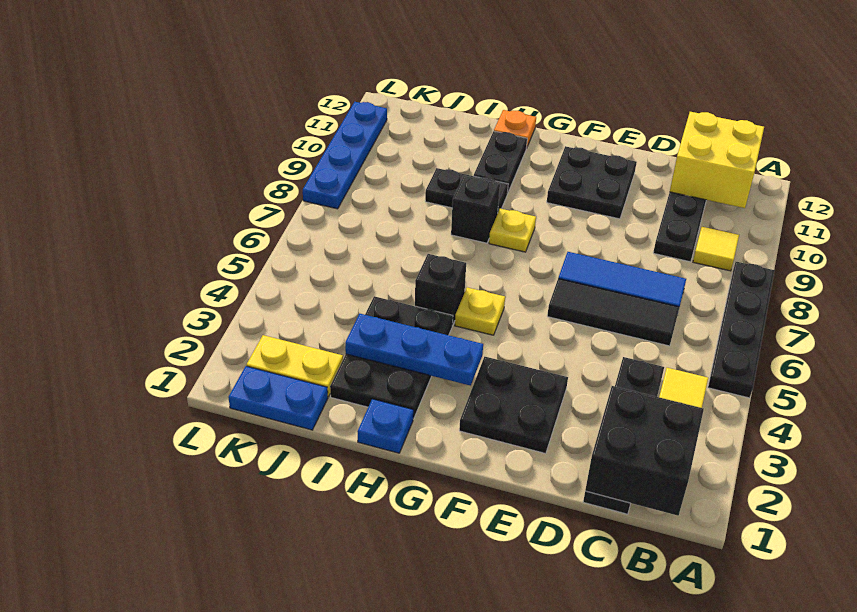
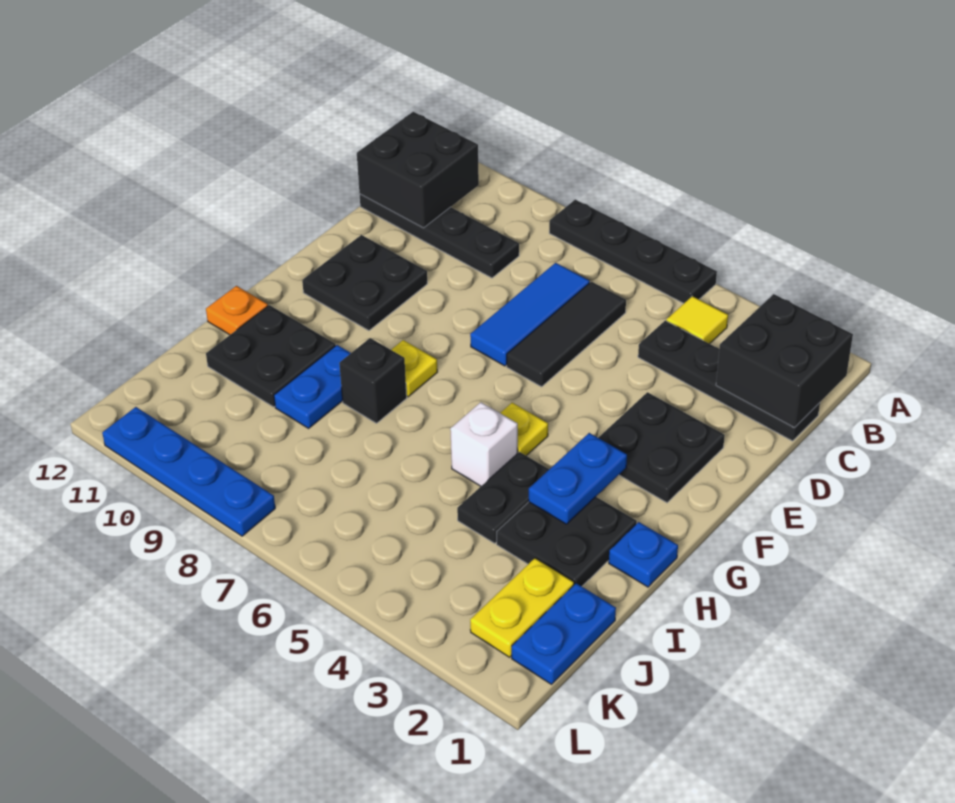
yellow 1x1 tile [693,227,739,271] -> none
yellow 2x2 brick [670,112,764,208] -> black 2x2 brick [357,112,479,228]
blue 1x3 plate [345,314,483,386] -> blue 1x2 plate [529,433,627,524]
black 1x1 brick [415,254,466,325] -> white 1x1 brick [450,402,518,486]
black 1x2 plate [425,168,508,211] -> blue 1x2 plate [274,345,351,428]
black 1x2 plate [474,131,527,194] -> black 2x2 plate [206,305,336,407]

